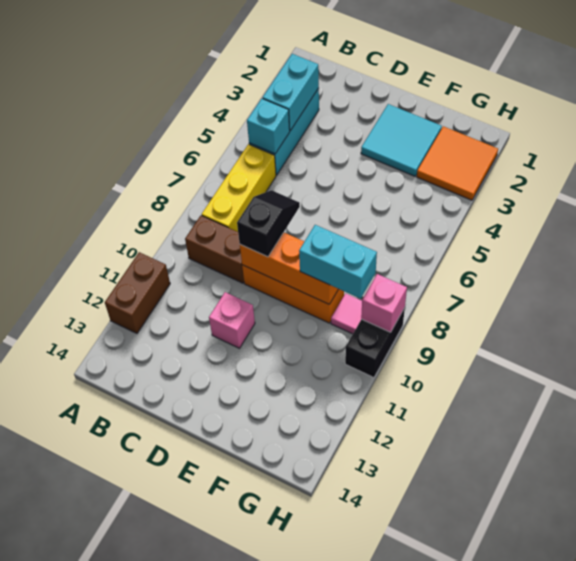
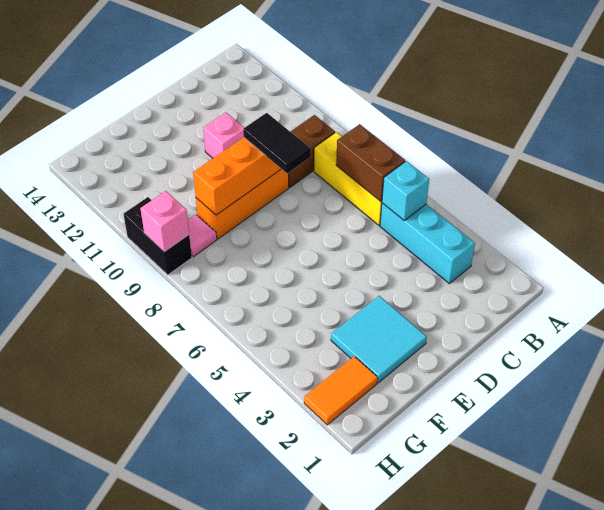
brown 1x2 brick [105,252,170,333] -> brown 1x2 brick moved to [336,124,405,201]
cyan 1x2 brick [263,54,319,131] -> none
black 1x2 slope [237,190,300,257] -> black 1x2 tile [243,113,311,173]
cyan 1x2 brick [299,225,377,299] -> none
orange 2x2 tile [417,126,498,200] -> orange 1x2 tile [304,356,378,425]

